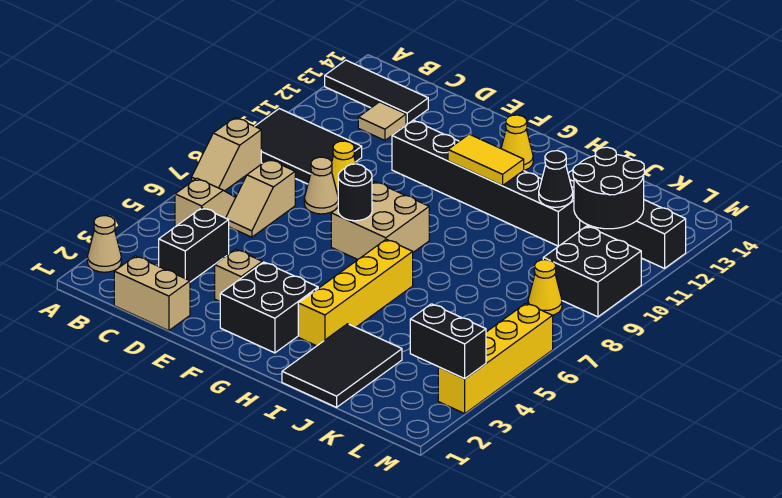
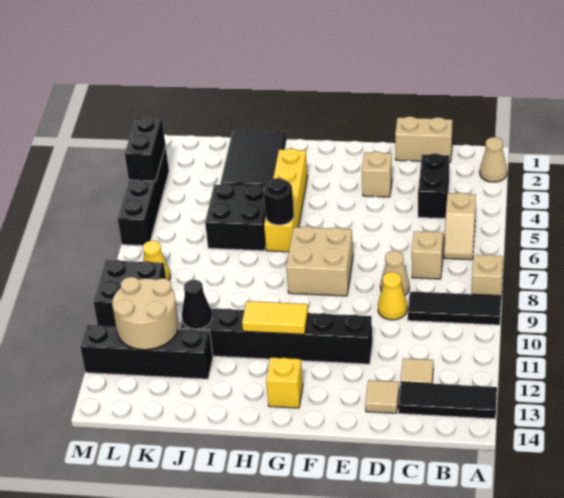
black 2x3 tile [255,109,362,184] -> black 1x3 tile [408,292,501,325]
none -> tan 1x1 tile [365,380,399,413]
black 2x2 brick [220,262,318,353] -> black 2x2 brick moved to [205,184,266,251]
black 1x1 round brick [338,164,372,221] -> black 1x1 round brick moved to [264,178,294,225]
yellow 1x1 cone [501,115,533,170] -> yellow 1x1 brick [266,357,303,408]
black 2x2 round brick [573,147,644,229] -> tan 2x2 round brick [112,277,179,350]
black 1x2 brick [410,304,486,379] -> black 1x2 brick turned to [125,117,166,181]
yellow 1x4 brick [438,303,553,413] -> black 1x4 brick [118,146,169,246]

